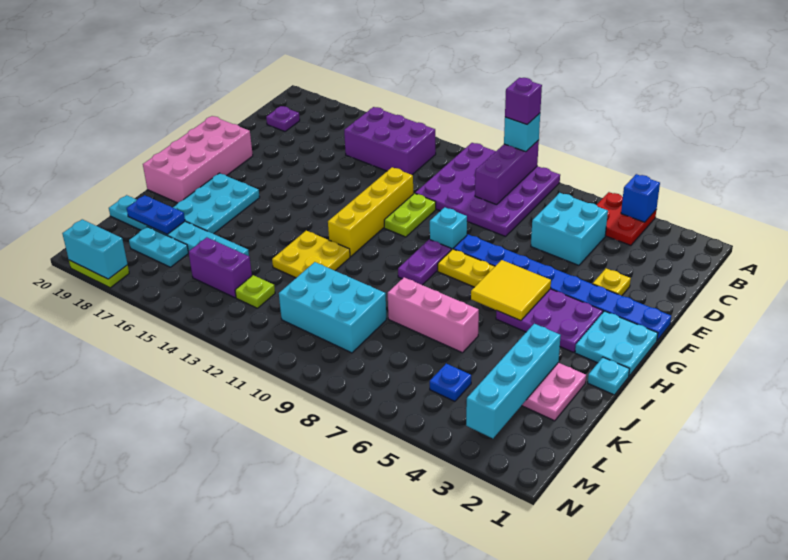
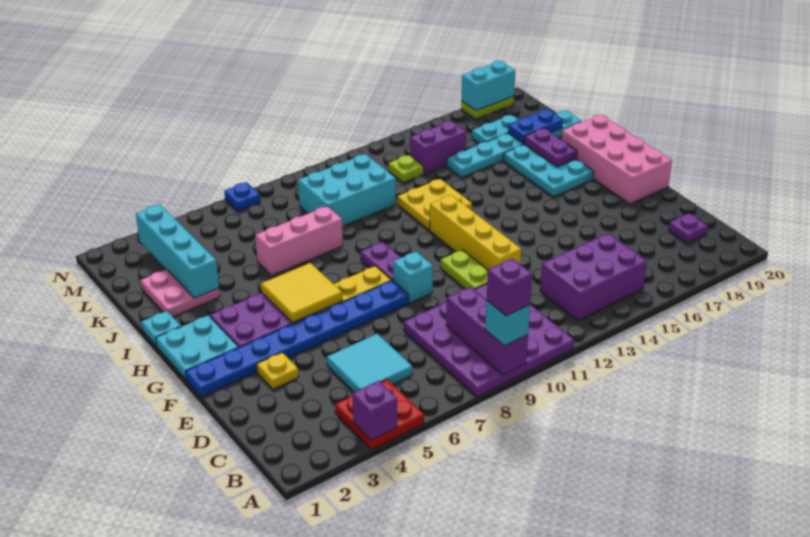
blue 1x1 brick [621,174,660,222] -> purple 1x1 brick [352,381,397,440]
cyan 2x2 brick [531,193,608,265] -> cyan 2x2 tile [327,334,412,392]
none -> purple 1x2 plate [524,128,577,167]
blue 1x1 plate [430,364,471,401] -> blue 1x1 plate moved to [224,182,260,211]

